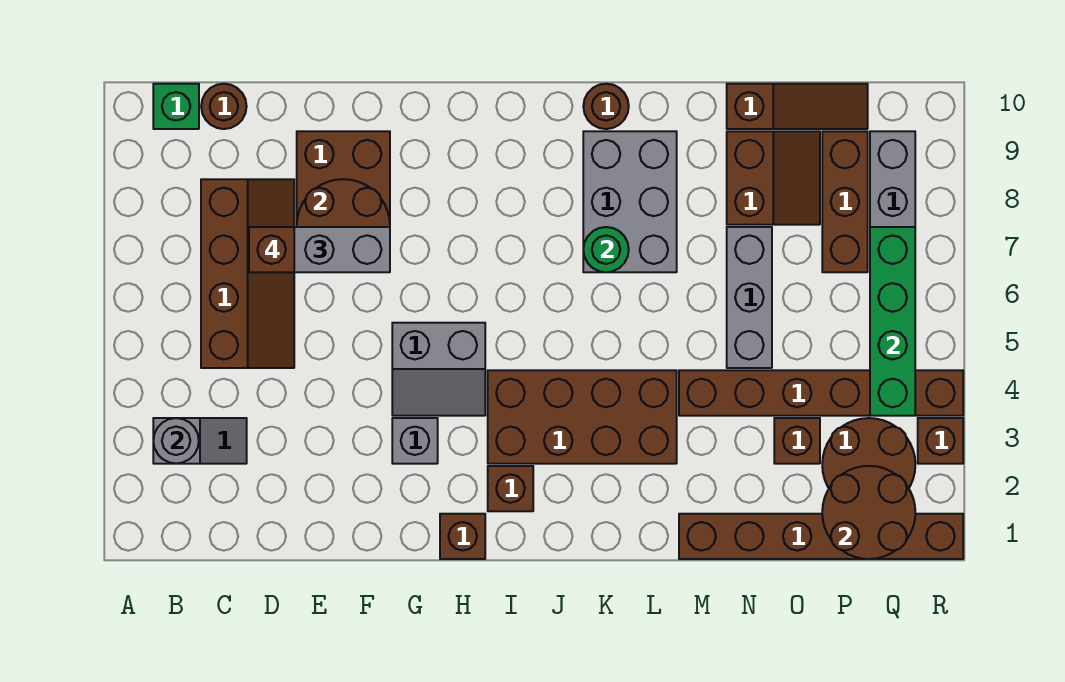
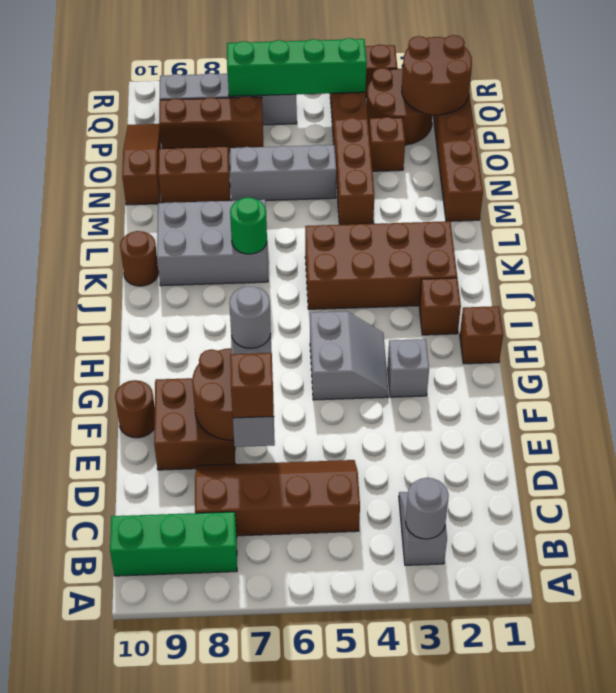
green 1x1 brick [153,84,199,129] -> green 1x3 brick [110,512,237,576]
brown 1x1 round brick [201,84,247,129] -> brown 1x1 round brick moved to [115,380,155,438]
none -> grey 1x1 round brick [229,286,271,348]
brown 2x4 brick [488,370,677,464] -> brown 2x4 brick turned to [305,221,457,309]

